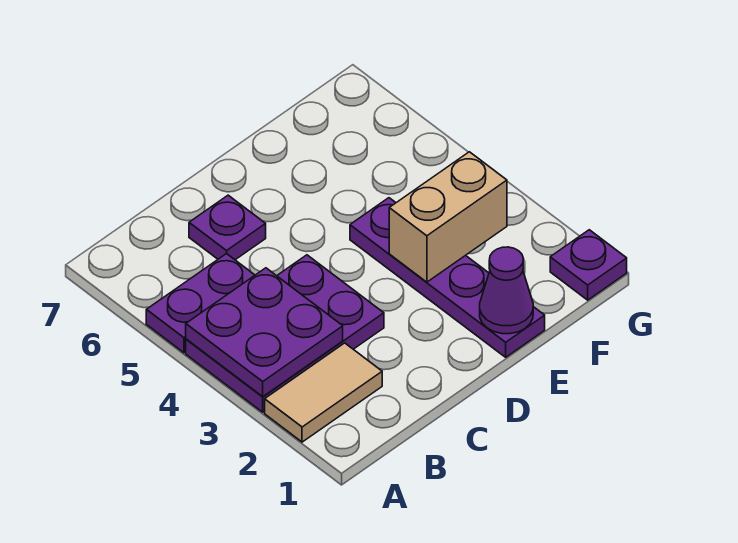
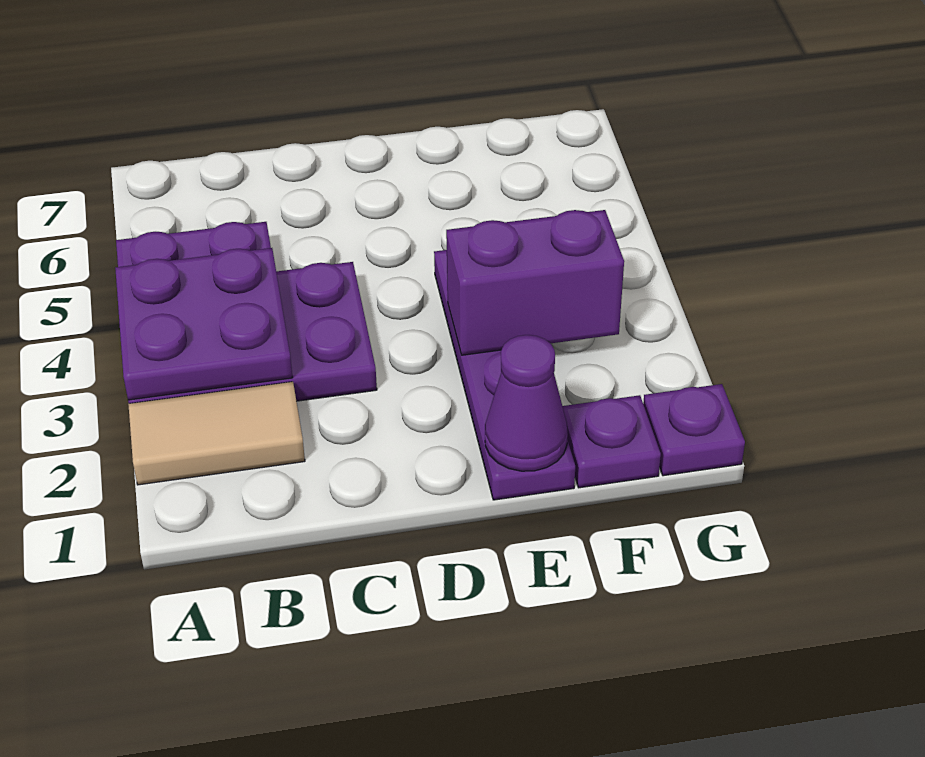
purple 1x1 plate [189,195,266,260] -> purple 1x1 plate moved to [563,395,661,488]
tan 1x2 brick [389,152,507,282] -> purple 1x2 brick [446,210,624,355]

